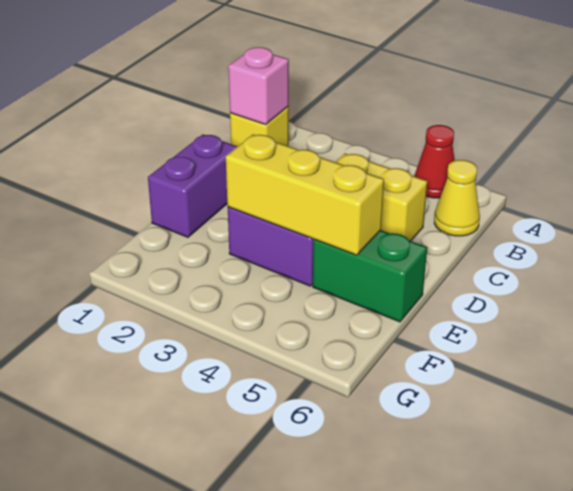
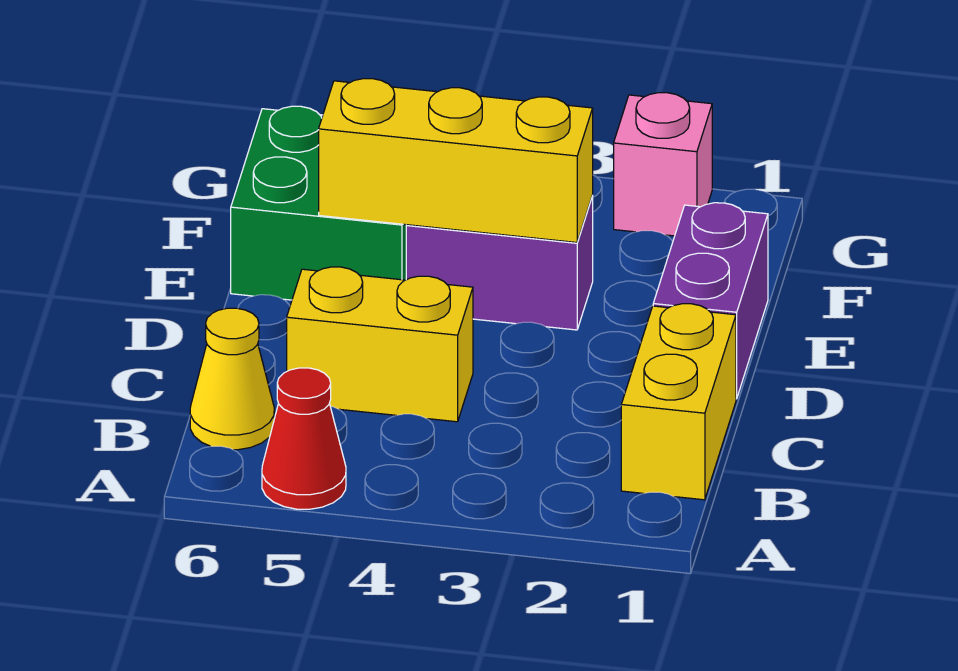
yellow 1x1 brick [230,107,289,146] -> yellow 1x2 brick [621,304,736,500]
pink 1x1 brick [228,47,289,125] -> pink 1x1 brick moved to [614,93,712,236]
green 1x2 brick [313,230,427,322] -> green 2x2 brick [231,106,406,300]

